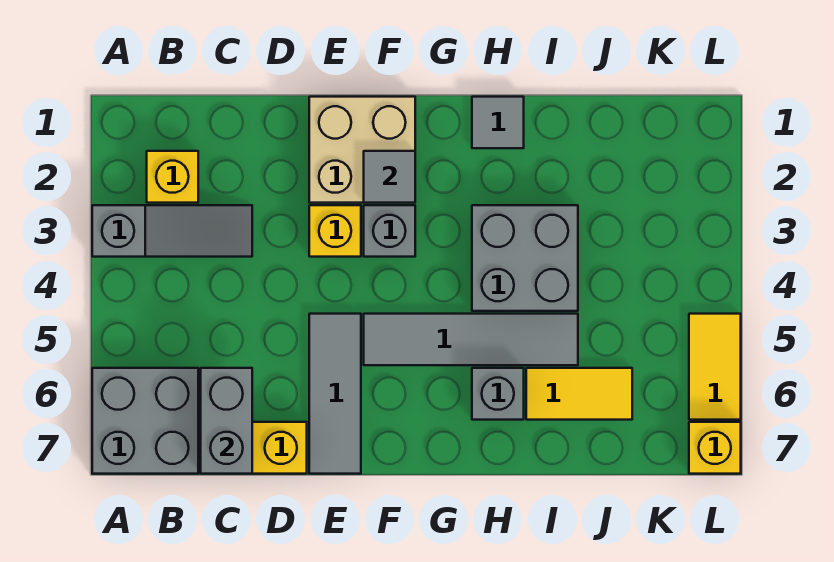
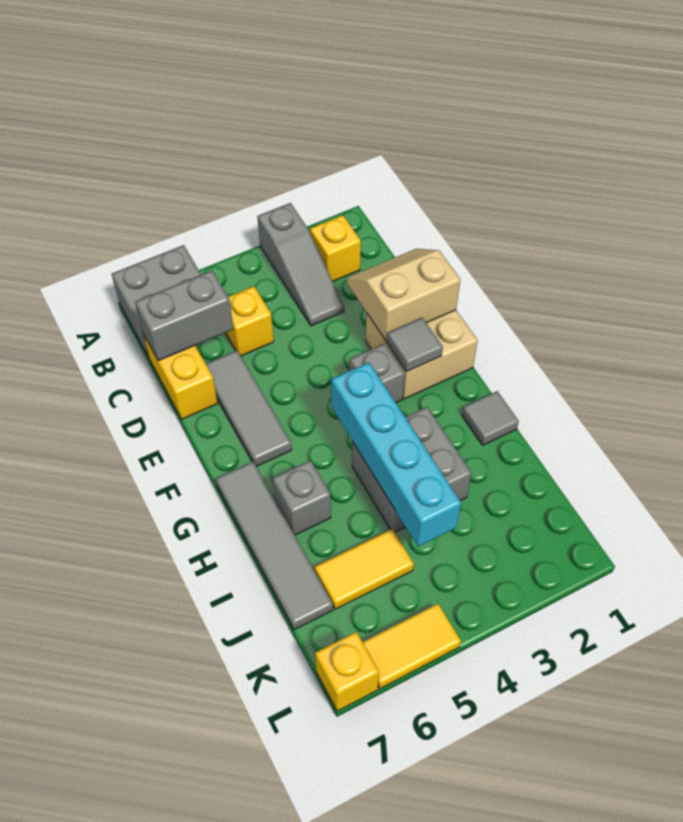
none -> tan 2x2 slope [347,249,461,340]
yellow 1x1 brick [309,205,361,257] -> yellow 1x1 brick moved to [226,286,274,356]
grey 1x3 tile [309,314,361,474] -> grey 1x3 tile turned to [206,350,292,466]
grey 1x4 tile [364,314,578,365] -> grey 1x4 tile moved to [216,462,333,630]
none -> cyan 1x4 brick [331,362,461,547]
yellow 1x2 tile [526,368,632,420] -> yellow 1x2 tile turned to [315,529,414,609]

